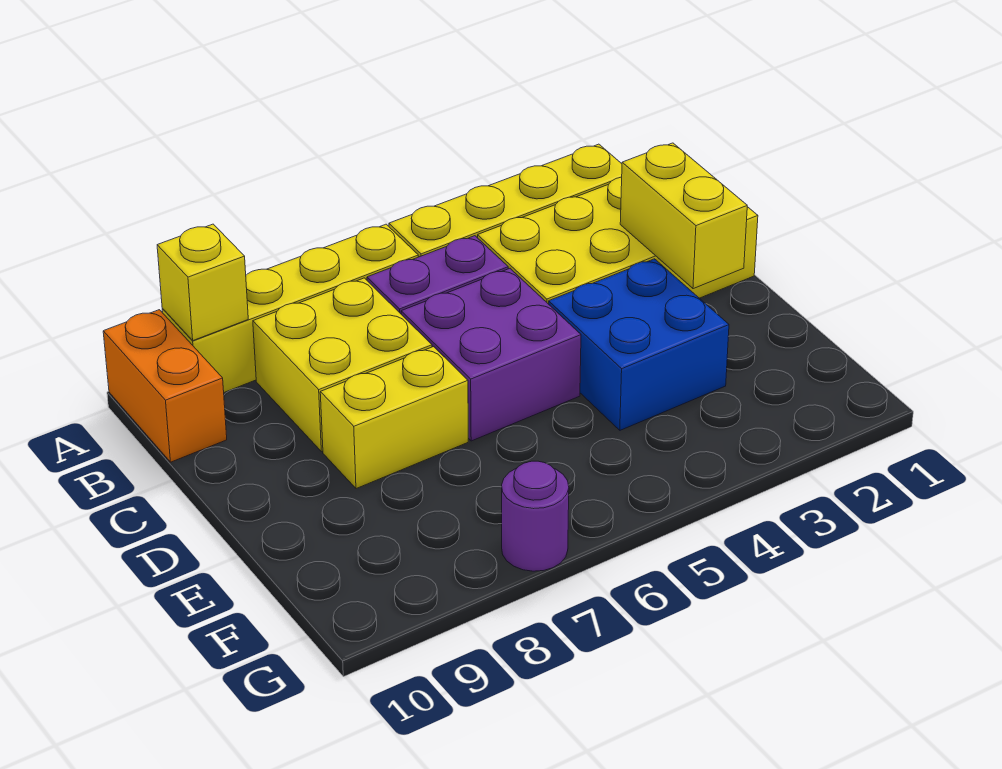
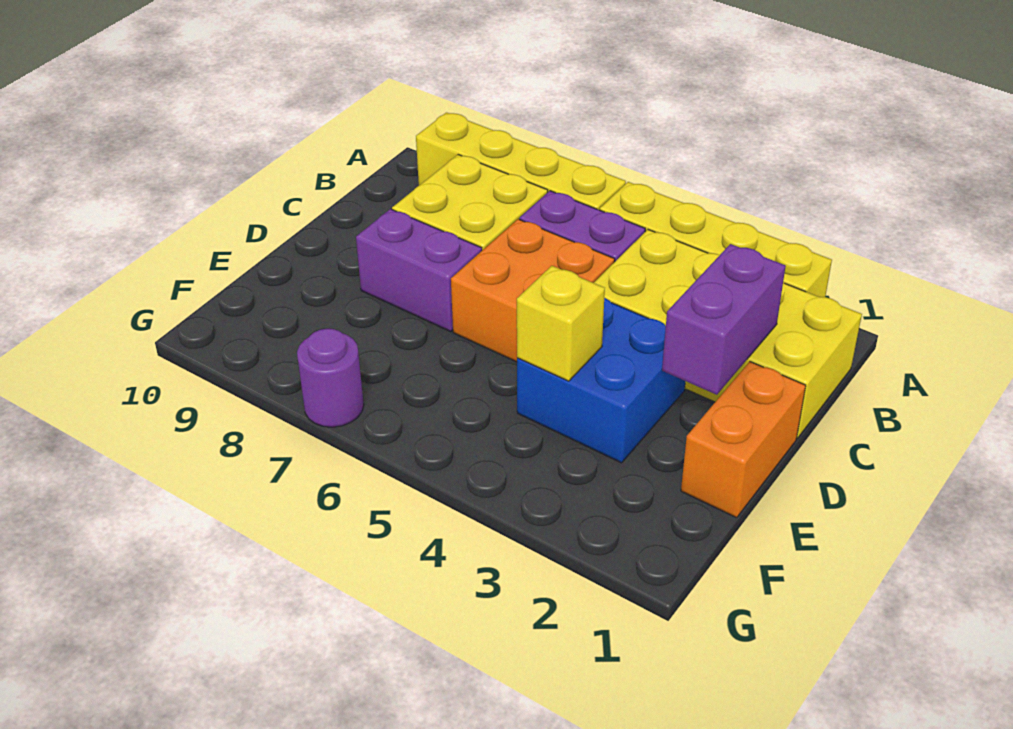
yellow 1x1 brick [157,224,248,340] -> yellow 1x1 brick moved to [517,266,605,381]
orange 1x2 brick [103,310,227,462] -> orange 1x2 brick moved to [681,362,806,518]
yellow 1x2 brick [620,143,747,289] -> purple 1x2 brick [662,244,786,395]
purple 2x2 brick [401,269,581,441] -> orange 2x2 brick [451,219,615,362]
yellow 1x2 brick [320,347,468,489] -> purple 1x2 brick [356,209,482,331]

